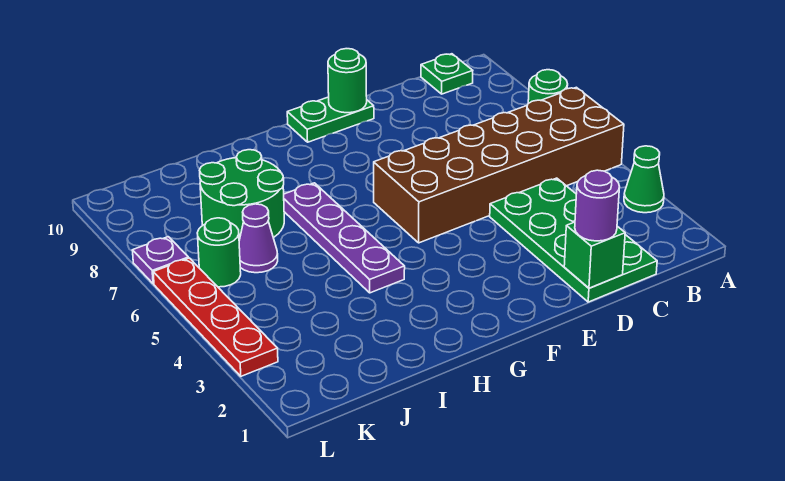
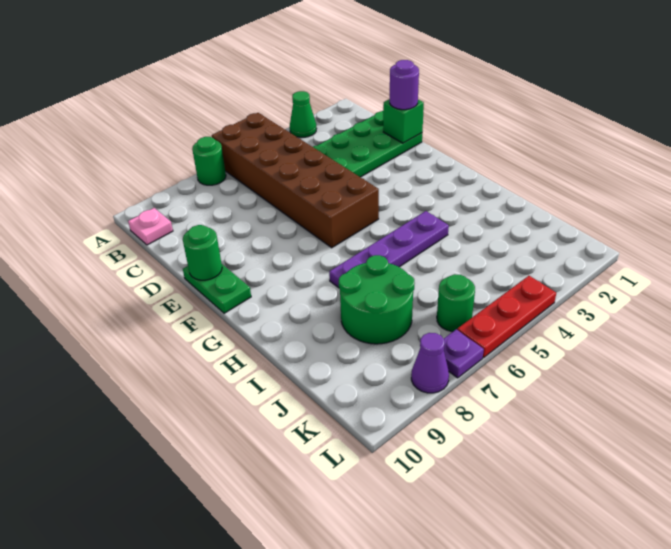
green 1x1 plate [421,54,473,94] -> pink 1x1 plate [128,208,173,245]
purple 1x1 cone [239,204,278,273] -> purple 1x1 cone moved to [411,333,449,393]
red 1x4 plate [153,258,278,376] -> red 1x3 plate [457,276,556,357]

